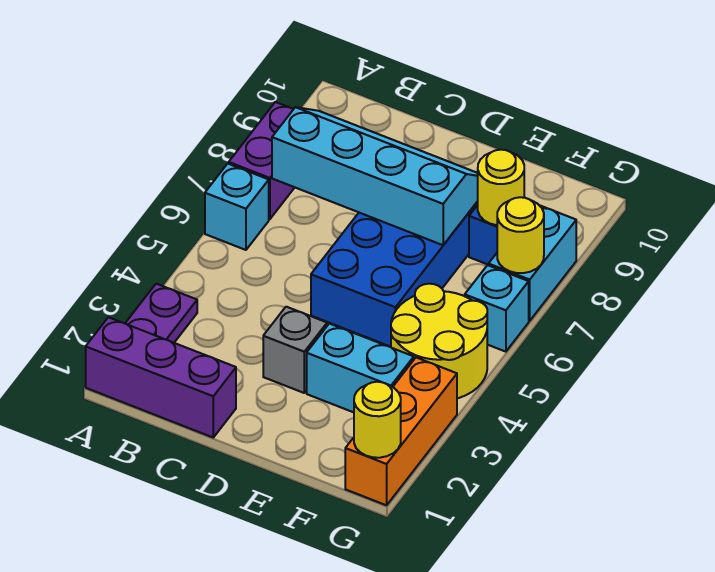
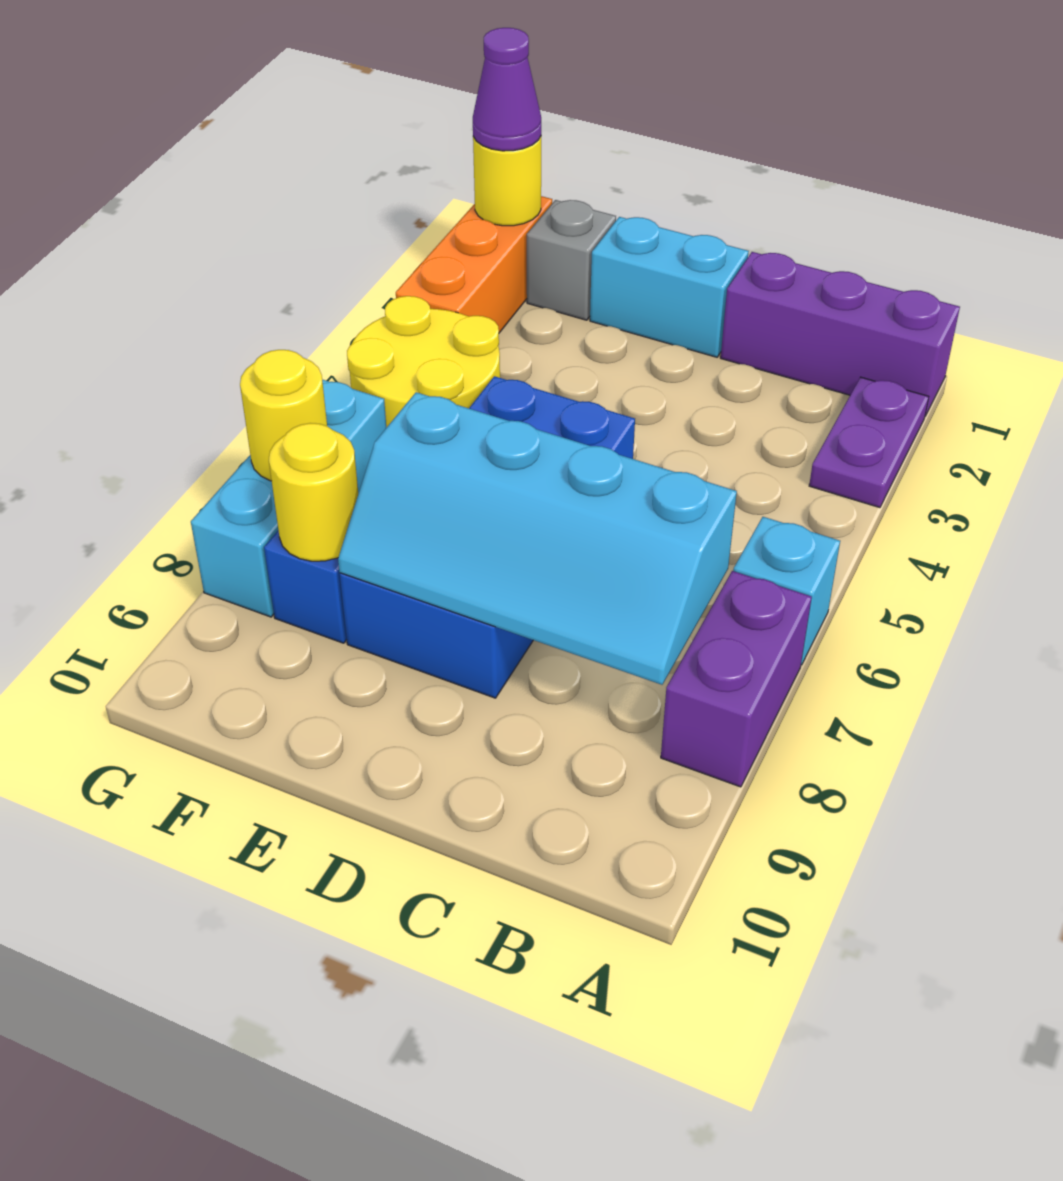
grey 1x1 brick [263,307,327,393] -> grey 1x1 brick moved to [527,200,616,320]
cyan 1x2 brick [307,323,414,412] -> cyan 1x2 brick moved to [590,217,749,357]
none -> purple 1x1 cone [473,28,541,151]

